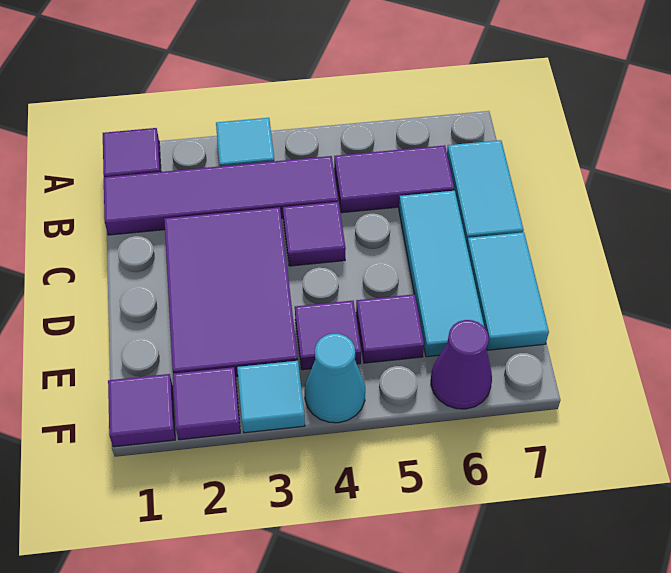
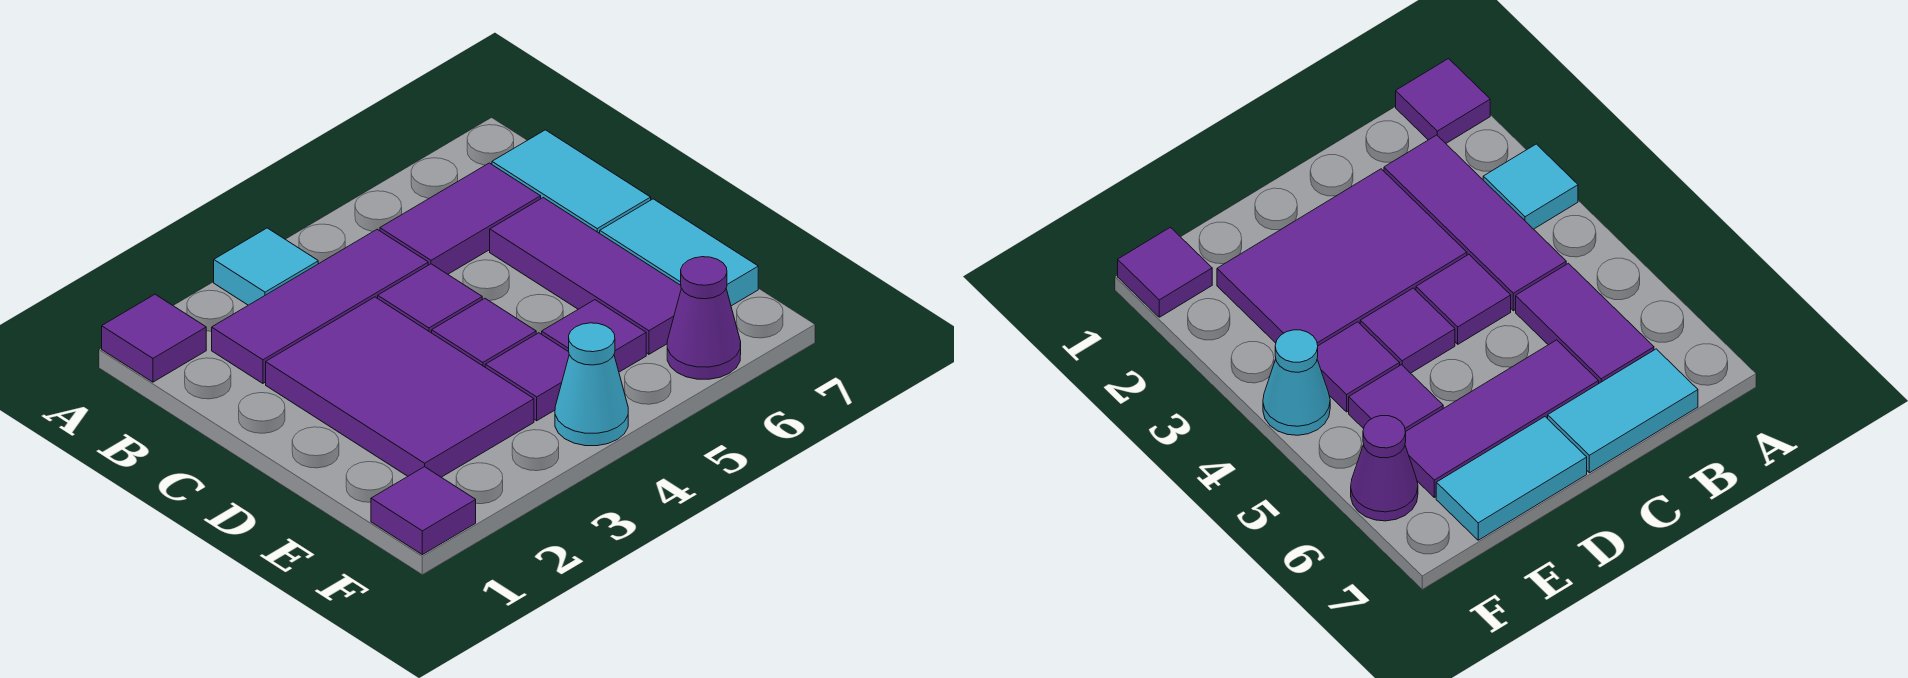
purple 1x4 tile [104,156,338,235] -> purple 1x3 tile [212,229,428,383]
cyan 1x3 tile [399,191,484,357] -> purple 1x3 tile [490,198,681,354]
purple 1x1 tile [173,367,240,440] -> purple 1x1 tile moved to [432,298,536,367]
cyan 1x1 tile [237,361,305,433] -> none

